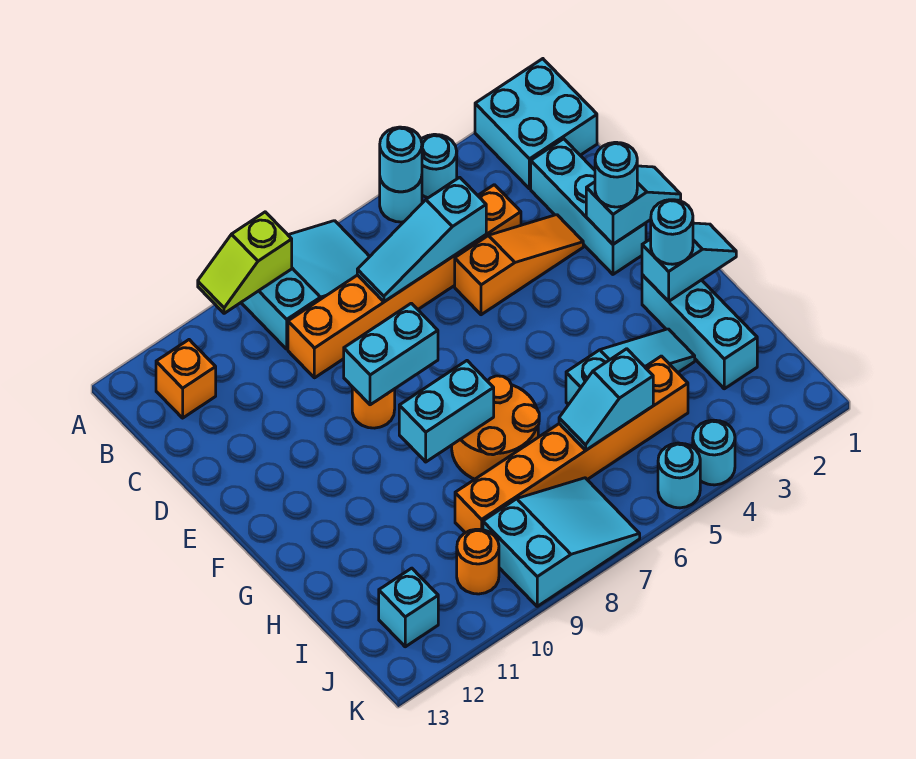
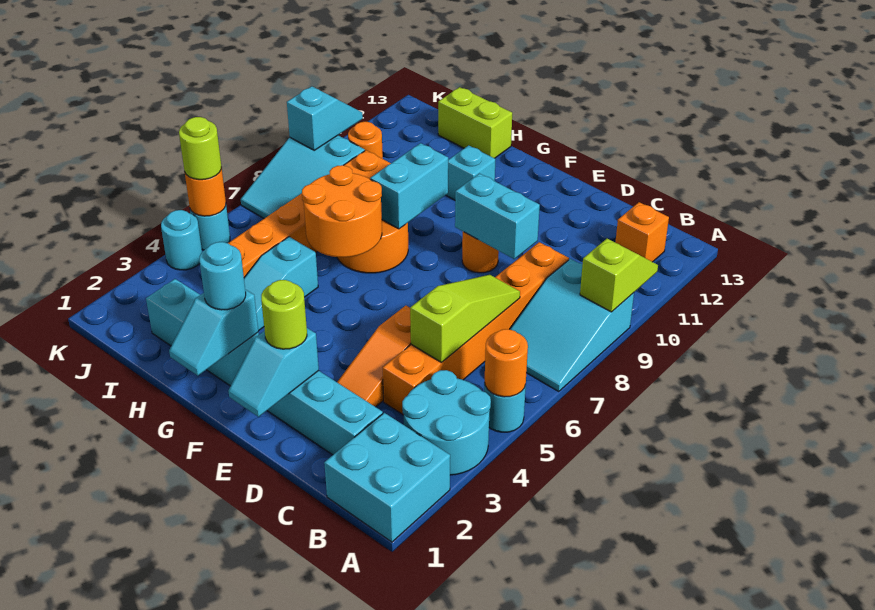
cyan 1x1 round brick [421,134,457,198] -> cyan 2x2 round brick [402,370,491,475]
cyan 1x1 round brick [380,127,422,192] -> orange 1x1 round brick [485,329,528,397]
cyan 1x3 slope [357,177,486,302] -> lime 1x3 slope [410,275,520,363]
cyan 1x1 round brick [595,142,637,207] -> lime 1x1 round brick [261,280,307,349]
cyan 1x2 brick [344,303,438,405] -> cyan 1x2 brick turned to [455,174,540,259]
none -> orange 2x2 round brick [302,165,382,257]
none -> lime 1x2 brick [438,87,512,158]
cyan 1x2 slope [559,349,653,450] -> cyan 1x2 slope moved to [287,86,363,150]
cyan 1x1 brick [379,568,438,647] -> cyan 1x1 brick moved to [446,145,495,200]
none -> orange 1x1 round brick [185,167,226,216]
none -> lime 1x1 round brick [179,117,221,180]

